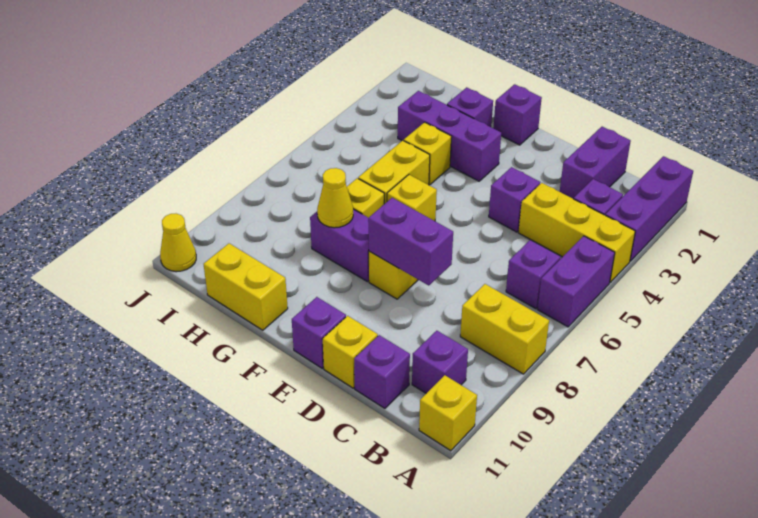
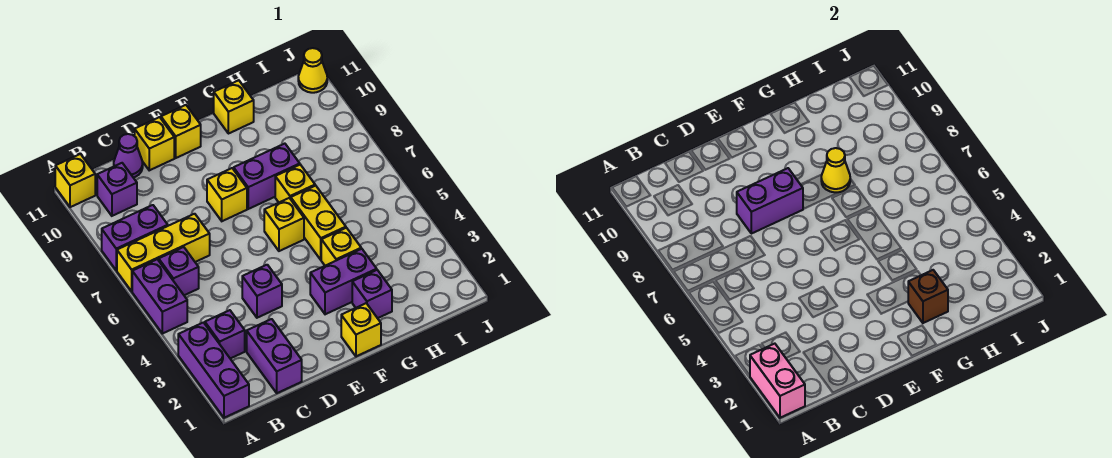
none -> pink 1x2 brick [750,344,805,418]
yellow 1x3 brick [518,183,635,282] -> yellow 1x3 brick moved to [117,214,210,291]
yellow 1x2 brick [460,284,549,374] -> purple 1x2 brick [102,205,168,270]
purple 1x1 brick [354,335,410,408] -> purple 1x1 cone [114,134,143,178]
purple 1x1 brick [292,297,346,368] -> yellow 1x1 brick [161,105,201,158]
purple 1x1 brick [493,84,542,145] -> yellow 1x1 brick [341,303,381,356]
purple 1x3 brick [398,91,501,181] -> purple 1x2 brick [310,249,377,314]
none -> brown 1x1 brick [908,270,948,323]
yellow 1x2 brick [204,243,288,330] -> yellow 1x1 brick [214,80,254,134]

